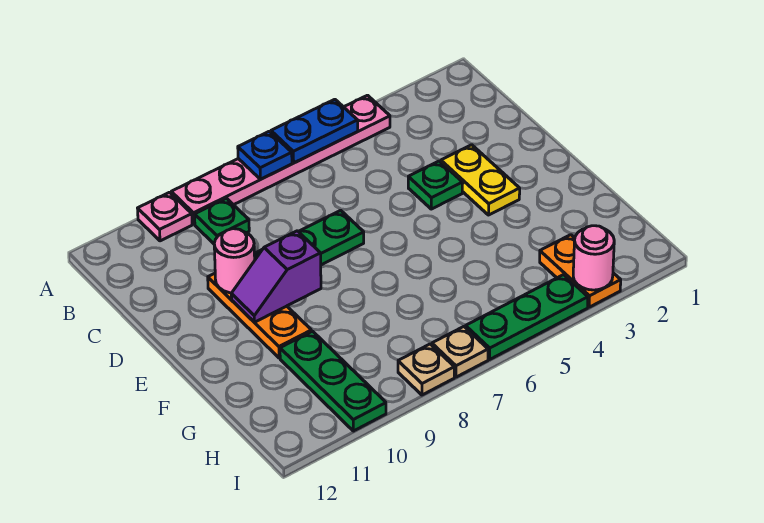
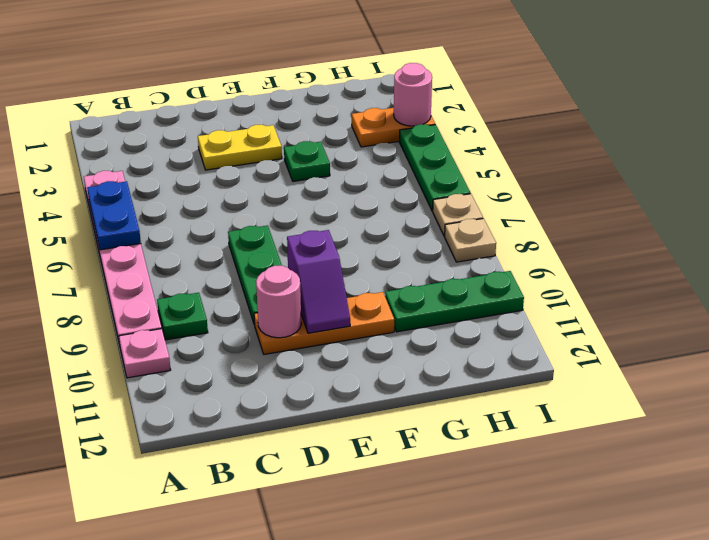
blue 1x1 plate [238,131,292,179] -> none
green 1x1 plate [408,161,463,209] -> green 1x1 plate moved to [284,141,330,181]

